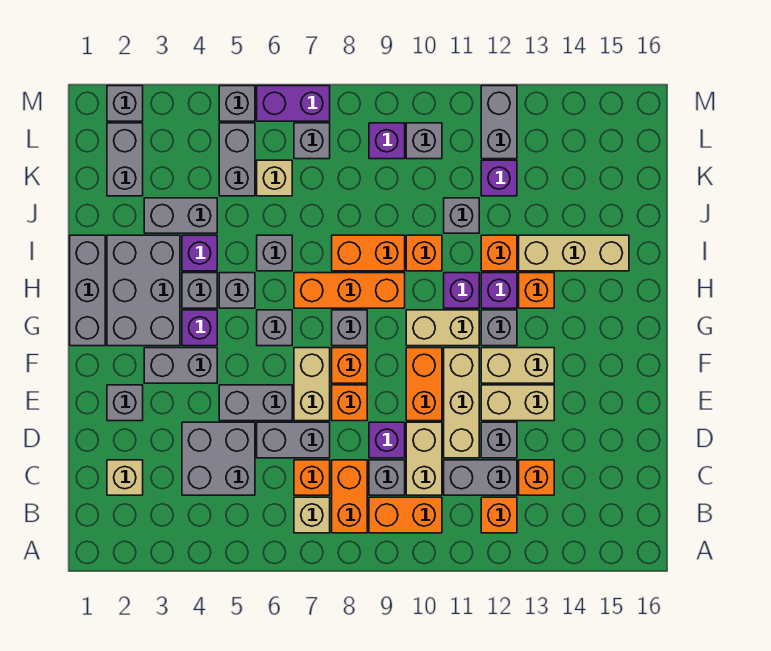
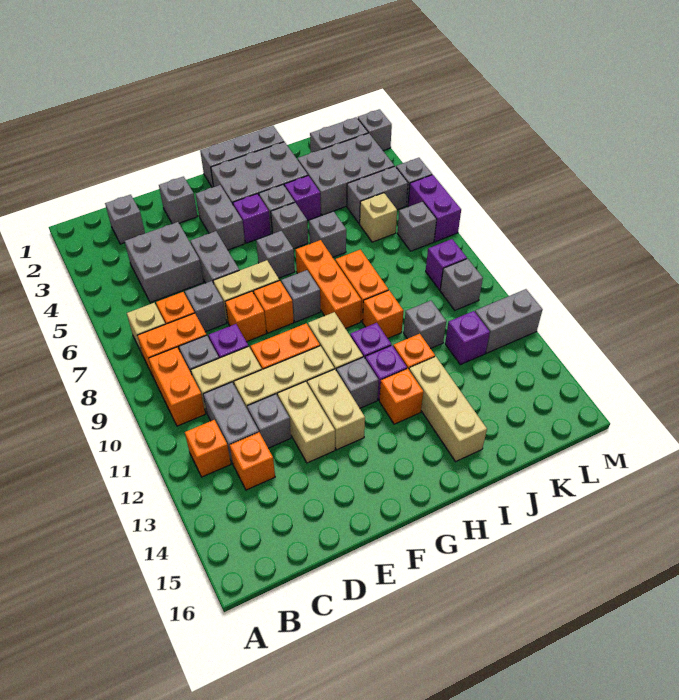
tan 1x1 brick [107,460,143,495] -> grey 1x1 brick [105,195,145,244]
grey 1x2 brick [257,422,330,458] -> grey 1x1 brick [185,281,226,332]
grey 1x2 brick [144,198,217,233] -> grey 2x3 brick [298,133,394,215]

